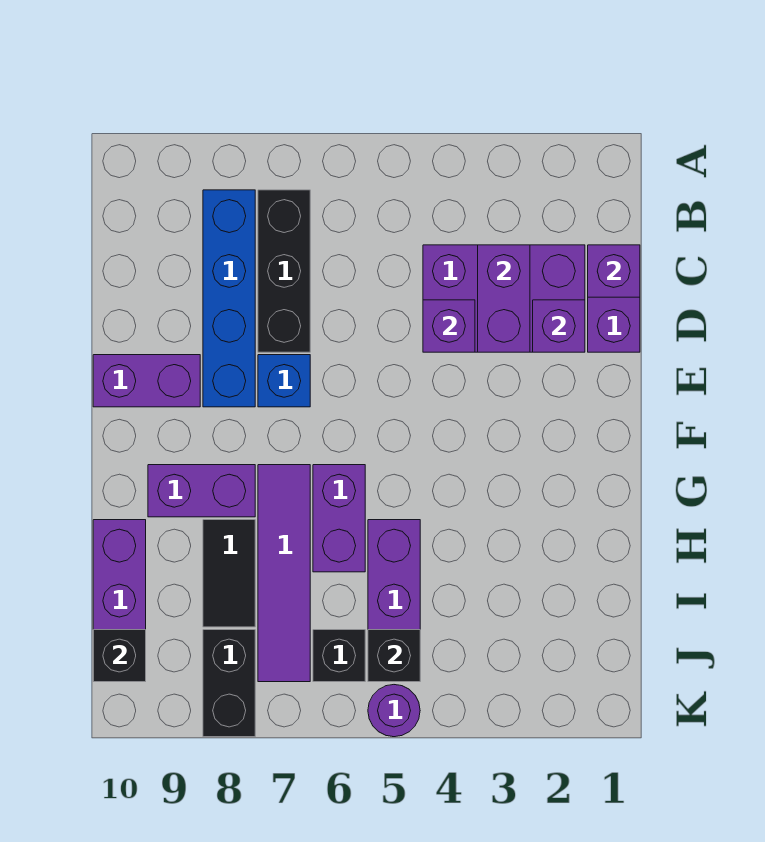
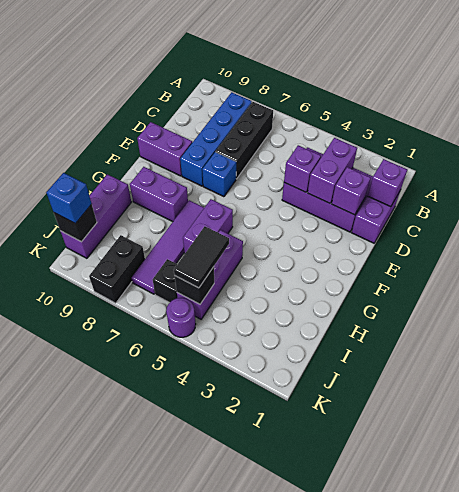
black 1x2 tile [203,520,255,627] -> black 1x2 tile moved to [174,226,229,288]
none -> blue 1x1 brick [46,173,92,224]

